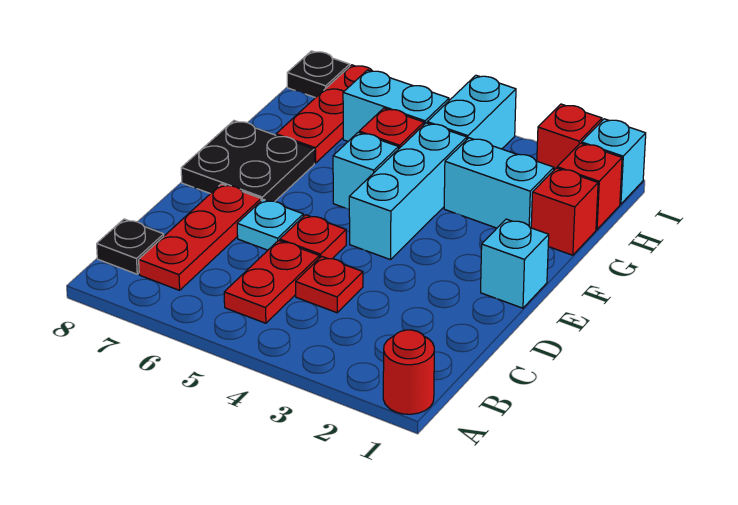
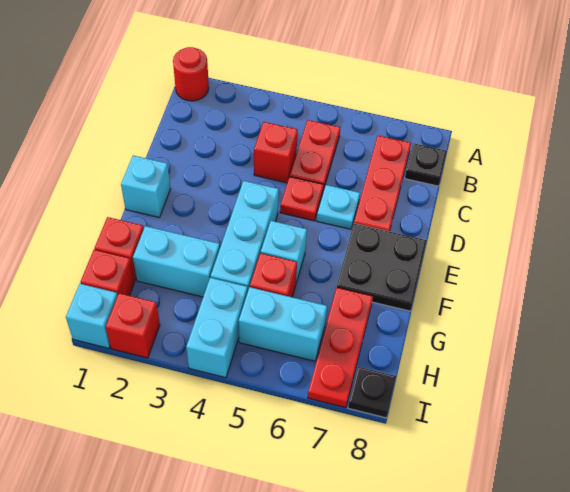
red 1x1 plate [296,256,363,313] -> red 1x1 brick [254,122,298,183]

